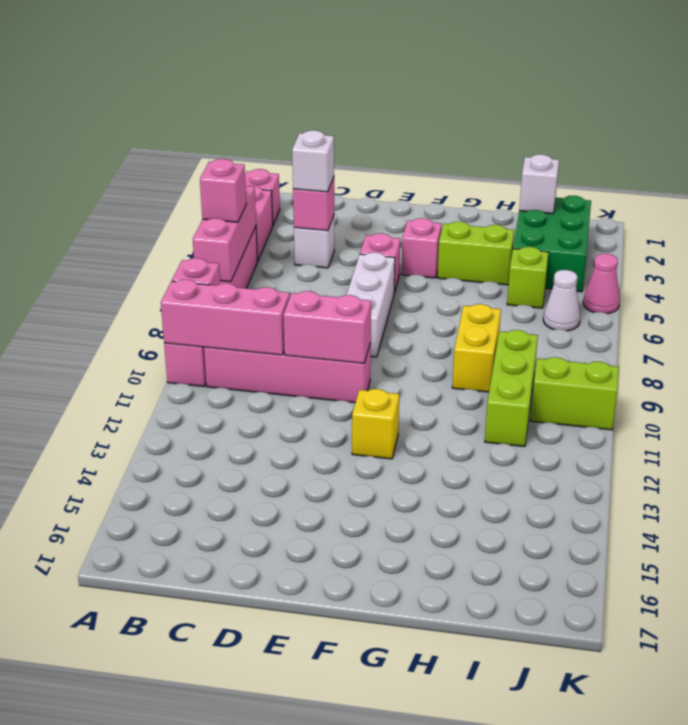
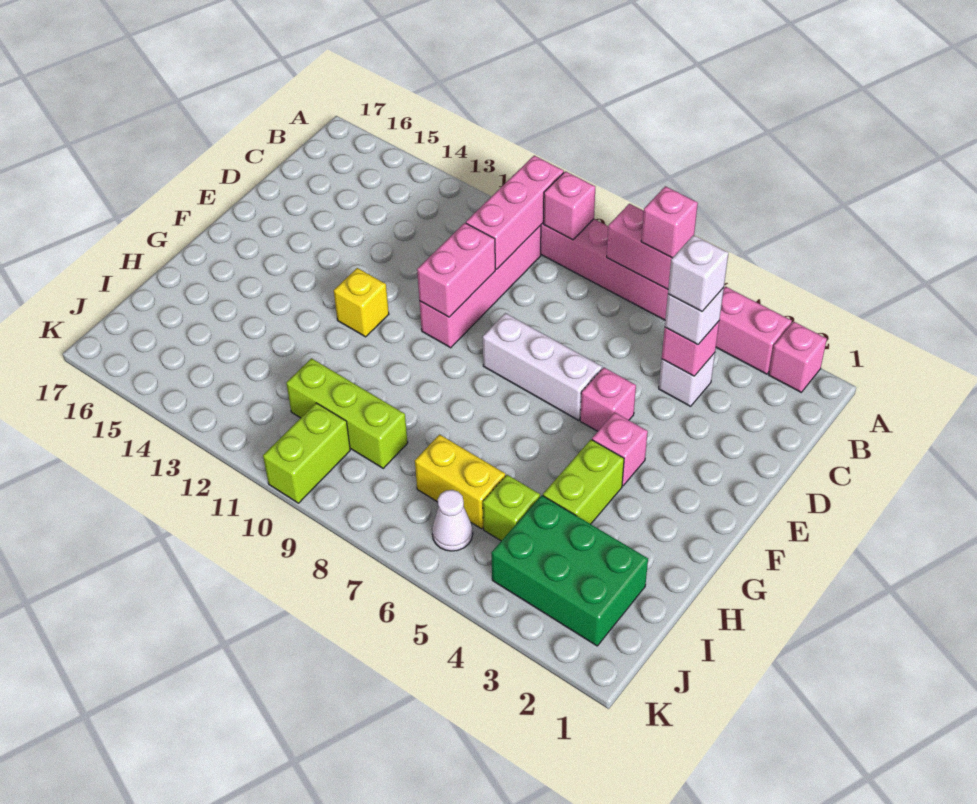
yellow 1x2 brick [452,304,501,392] -> yellow 1x2 brick moved to [415,435,505,529]
white 1x1 brick [519,154,559,214] -> white 1x1 brick moved to [668,235,728,311]
pink 1x1 cone [583,254,620,314] -> none

